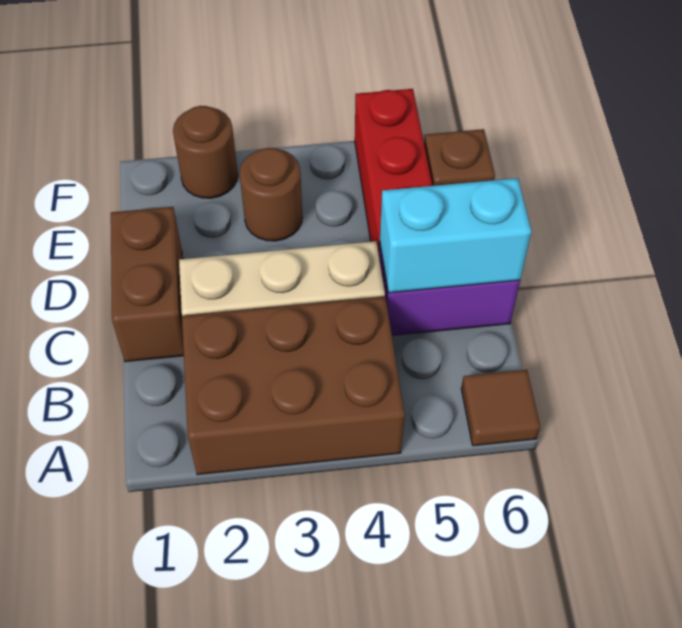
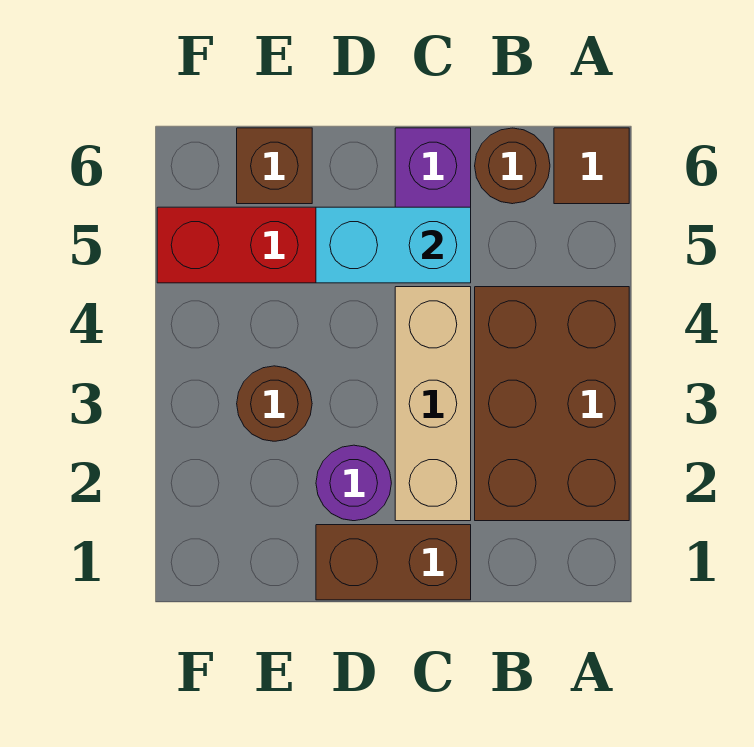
cyan 1x2 brick [379,178,531,293] -> cyan 1x2 brick turned to [316,207,471,283]
none -> purple 1x1 round brick [316,445,391,521]
brown 1x1 round brick [173,106,238,198] -> brown 1x1 round brick moved to [475,128,550,204]

